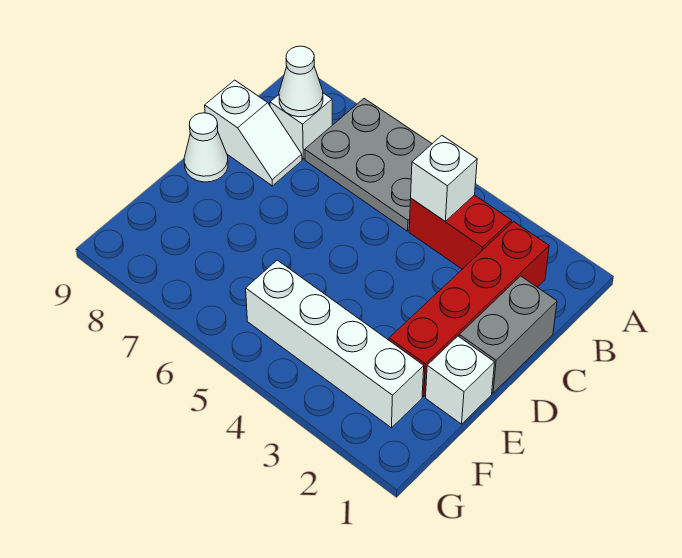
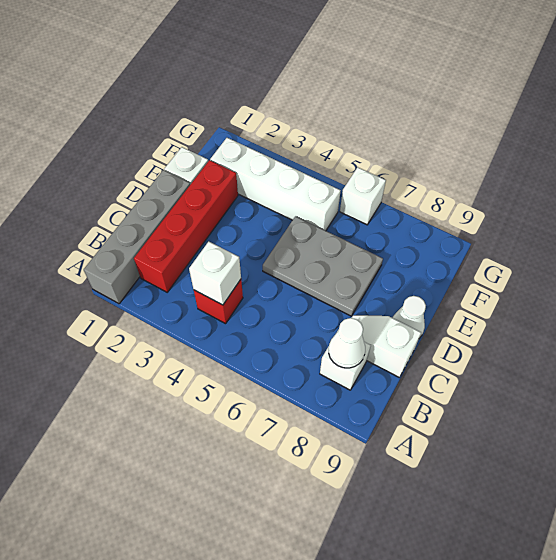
grey 2x3 plate [305,99,432,231] -> grey 2x3 plate moved to [263,216,383,316]
red 1x2 brick [409,195,512,269] -> red 1x1 brick [194,280,243,324]
grey 1x2 brick [459,276,557,393] -> grey 1x4 brick [84,170,190,304]
none -> white 1x1 brick [340,167,386,225]

